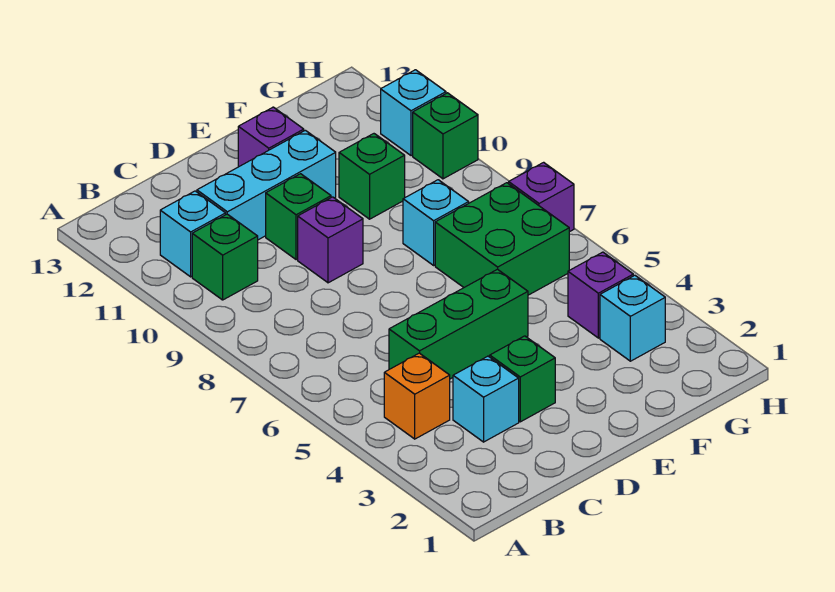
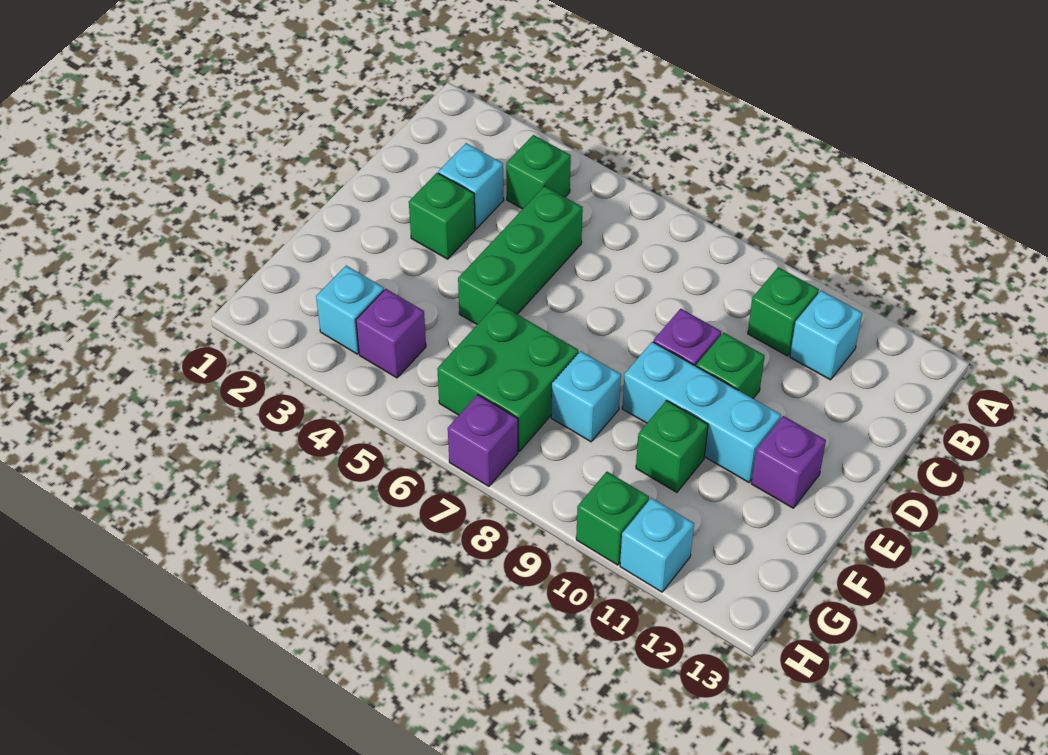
orange 1x1 brick [384,353,450,439] -> green 1x1 brick [506,135,571,209]
cyan 1x3 brick [197,130,336,240] -> cyan 1x3 brick turned to [622,342,781,482]

